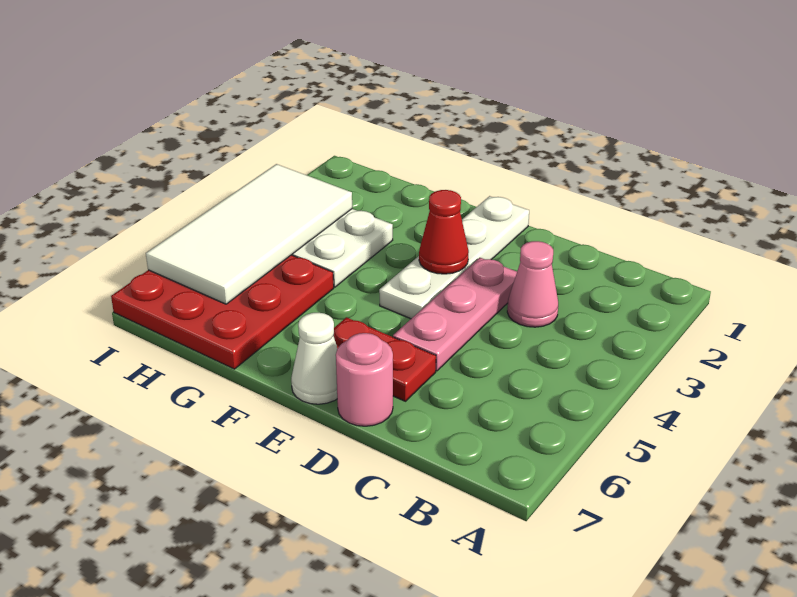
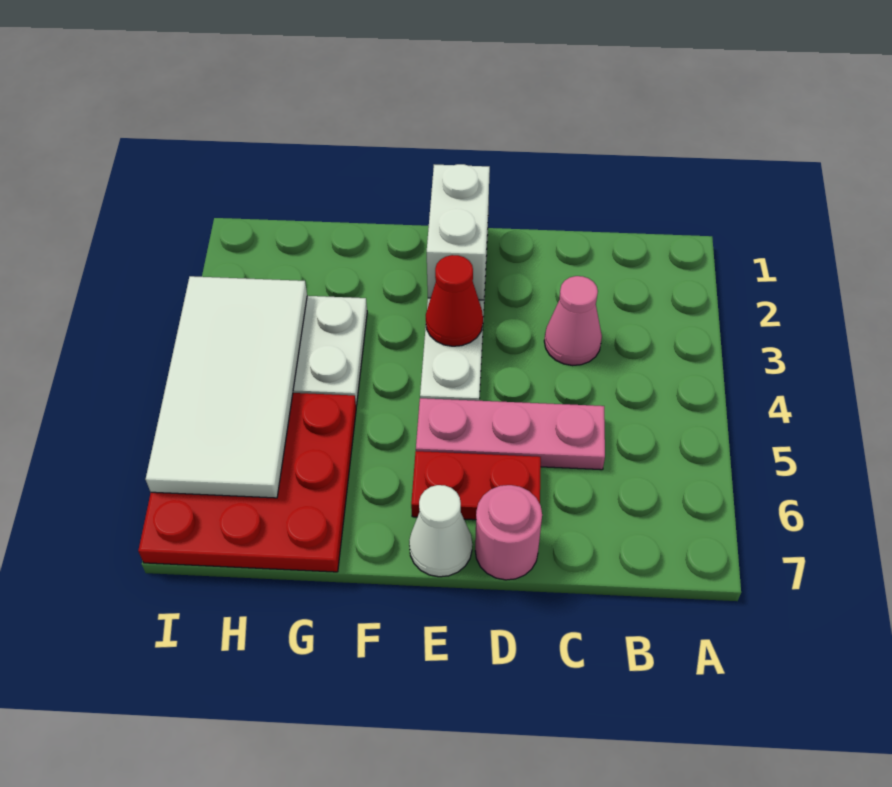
pink 1x3 plate [393,258,517,371] -> pink 1x3 plate turned to [416,398,605,470]
none -> white 1x2 brick [427,164,490,300]

